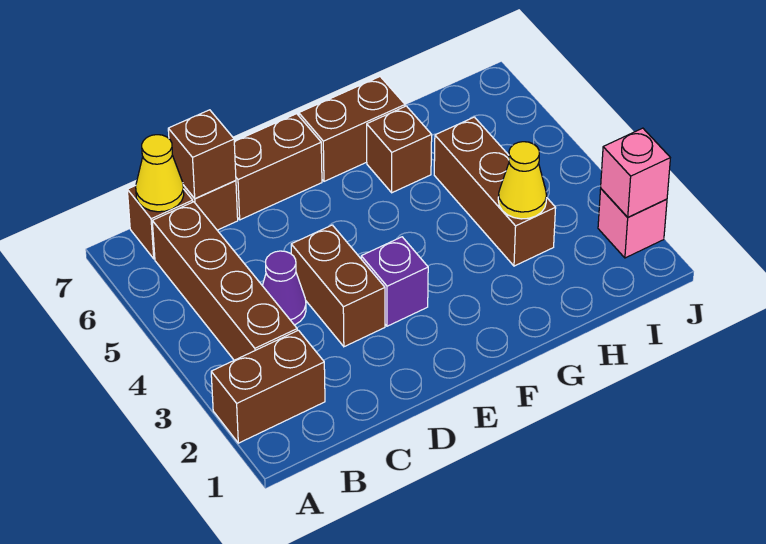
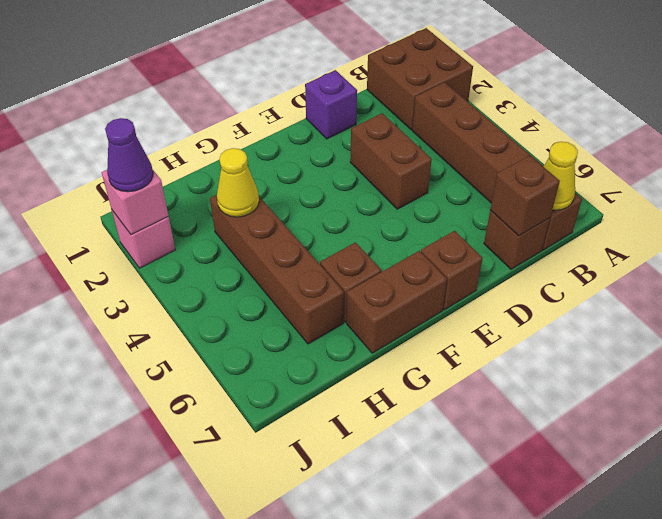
brown 1x2 brick [211,330,325,443] -> brown 2x2 brick [367,28,473,130]
purple 1x1 cone [263,251,306,325] -> purple 1x1 cone moved to [105,118,153,192]
brown 1x2 brick [234,114,322,220] -> brown 1x1 brick [421,231,483,310]
purple 1x1 brick [361,237,428,326] -> purple 1x1 brick moved to [305,70,357,139]
brown 1x3 brick [434,117,556,266] -> brown 1x4 brick [210,195,344,344]

